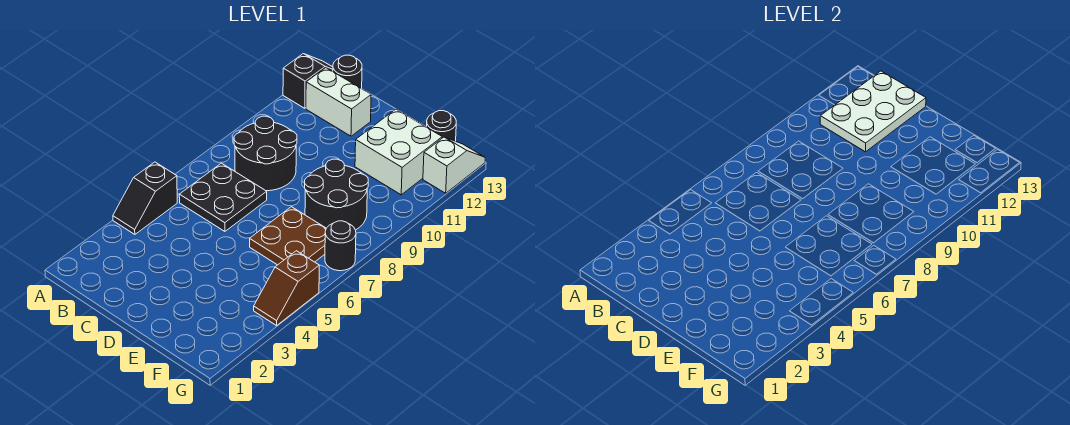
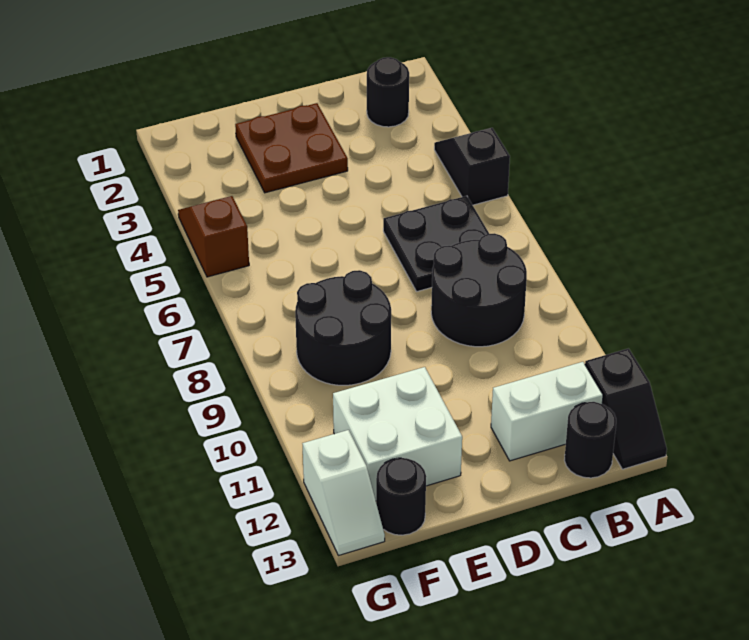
white 2x3 plate [820,71,926,152] -> none
brown 2x2 plate [250,207,326,265] -> brown 2x2 plate moved to [235,103,348,193]
black 1x1 round brick [325,221,356,271] -> black 1x1 round brick moved to [367,57,409,127]

